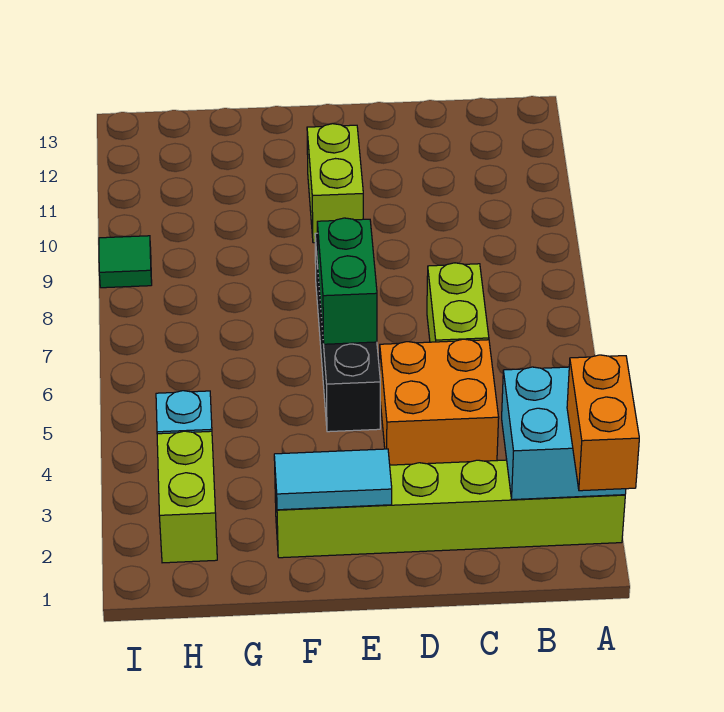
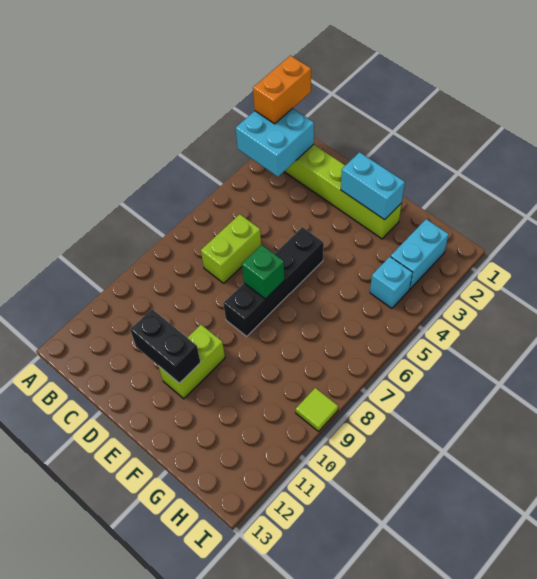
orange 2x2 brick [380,339,499,465] -> none
none -> black 1x2 brick [130,309,201,383]
cyan 1x2 tile [274,449,392,510] -> cyan 1x2 brick [341,152,405,220]
green 1x2 brick [317,218,377,344] -> green 1x1 brick [242,245,285,299]
lime 1x2 brick [157,431,217,563] -> cyan 1x2 brick [391,219,449,289]
green 1x1 tile [99,236,152,288] -> lime 1x1 tile [296,388,338,431]

